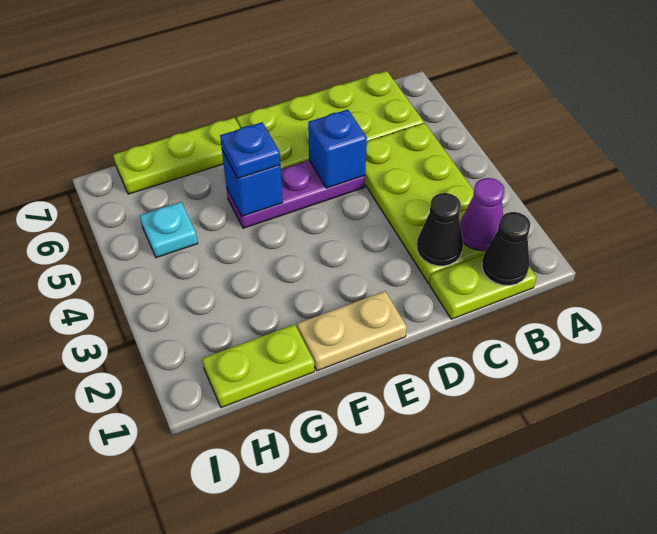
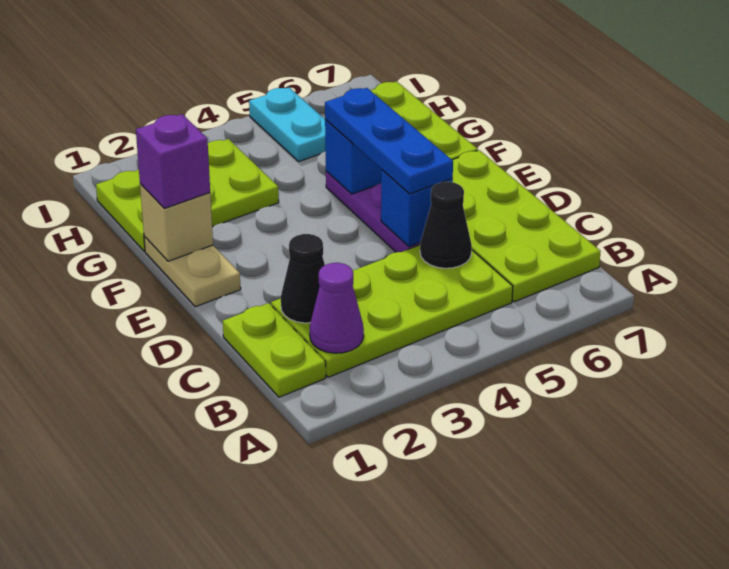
black 1x1 cone [482,212,530,285] -> black 1x1 cone moved to [420,182,472,268]
none -> tan 1x1 brick [140,184,213,261]
none -> purple 1x1 brick [136,114,210,208]
blue 1x1 plate [220,122,280,178] -> blue 1x3 plate [325,88,453,194]
lime 1x2 plate [202,324,314,408] -> lime 2x3 plate [96,139,279,251]
cyan 1x1 plate [140,202,198,258] -> cyan 1x2 plate [249,87,325,162]

